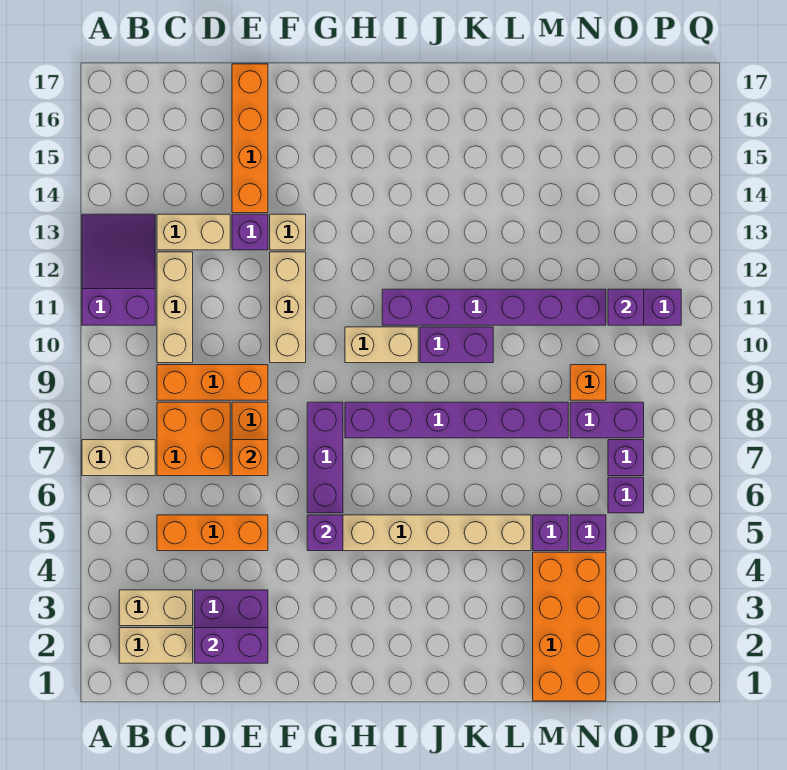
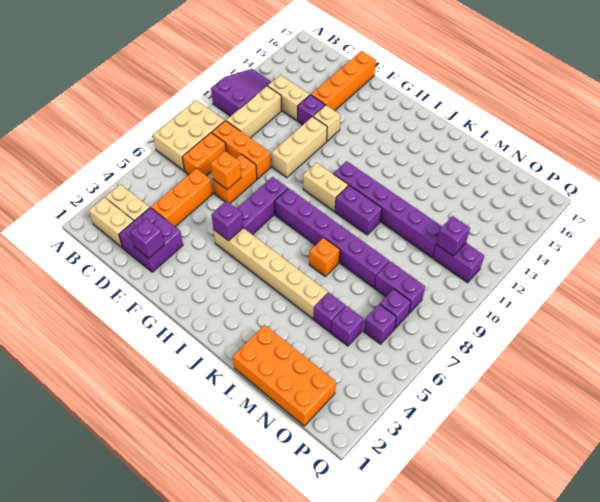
tan 1x2 brick [82,440,155,476] -> tan 2x3 brick [153,100,225,171]
orange 1x3 brick [157,515,268,551] -> orange 1x3 brick turned to [151,168,213,227]
orange 2x2 brick [157,402,230,476] -> orange 1x2 brick [182,133,226,176]
purple 1x2 brick [195,628,268,663] -> purple 1x1 brick [130,218,164,258]
orange 2x4 brick [533,552,606,701] -> orange 2x4 brick turned to [233,325,336,426]
orange 1x1 brick [570,365,606,400] -> orange 1x1 brick moved to [309,238,340,276]

